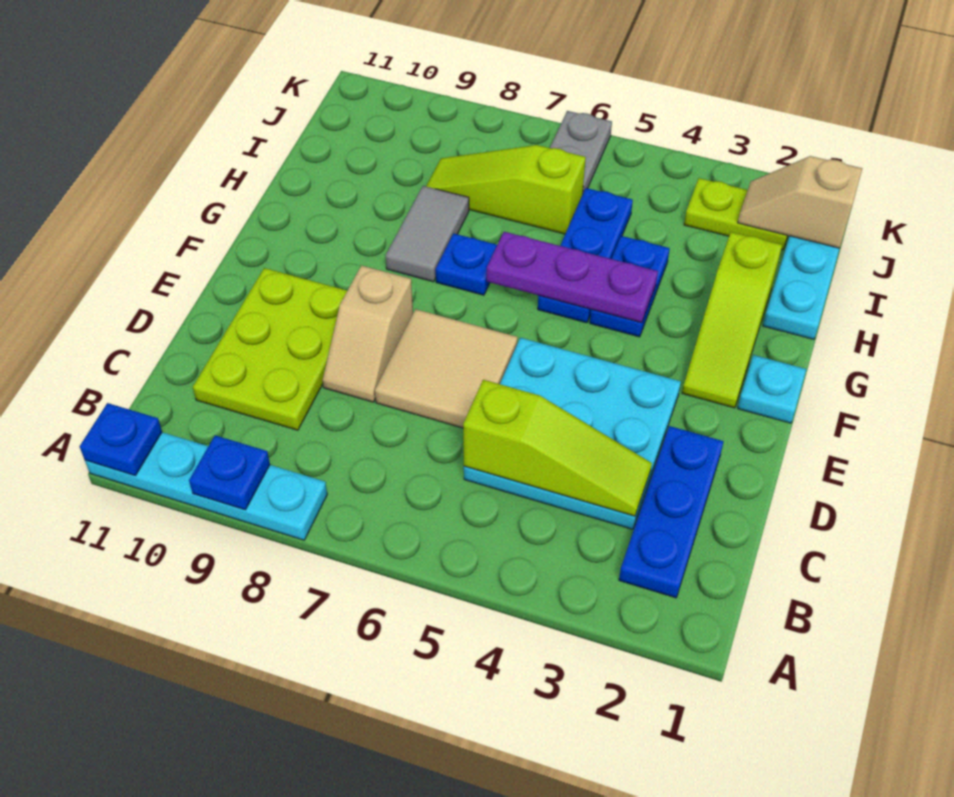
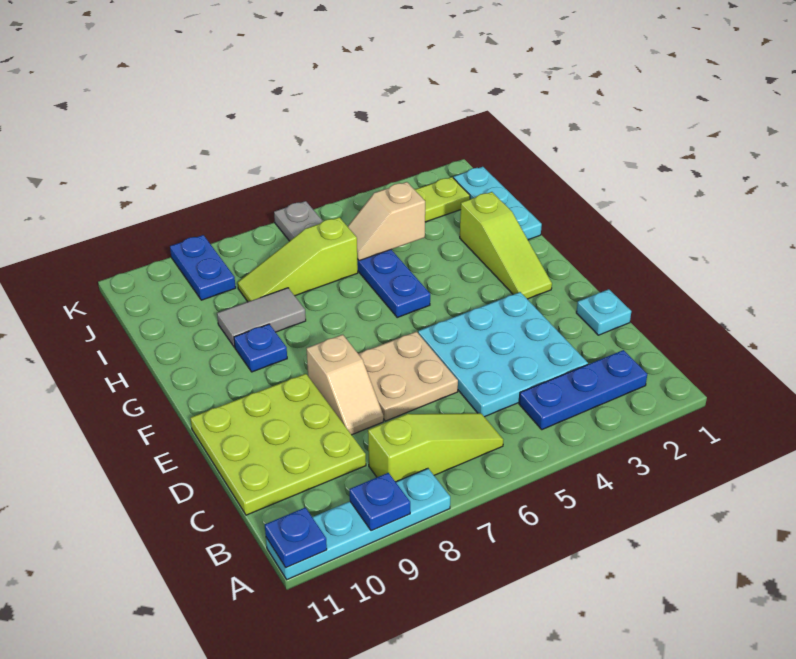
blue 1x3 plate [619,426,724,598] -> blue 1x3 plate turned to [519,350,647,430]
lime 1x3 slope [463,380,652,516] -> lime 1x3 slope moved to [368,413,503,482]
lime 2x3 plate [193,268,347,430] -> lime 3x3 plate [190,374,366,515]
tan 2x2 tile [375,309,518,428] -> tan 2x2 plate [359,332,458,421]
cyan 1x1 plate [738,355,806,423] -> cyan 1x1 plate moved to [576,289,631,335]
blue 1x2 plate [590,236,670,337] -> blue 1x2 plate moved to [170,235,236,300]
purple 1x3 plate [487,232,658,323] -> none
blue 1x1 plate [436,233,497,295] -> blue 1x1 plate moved to [234,324,287,372]
grey 1x2 tile [386,186,469,282] -> grey 1x2 tile turned to [217,288,306,347]
tan 1x2 slope [738,156,862,248] -> tan 1x2 slope moved to [347,182,425,261]

